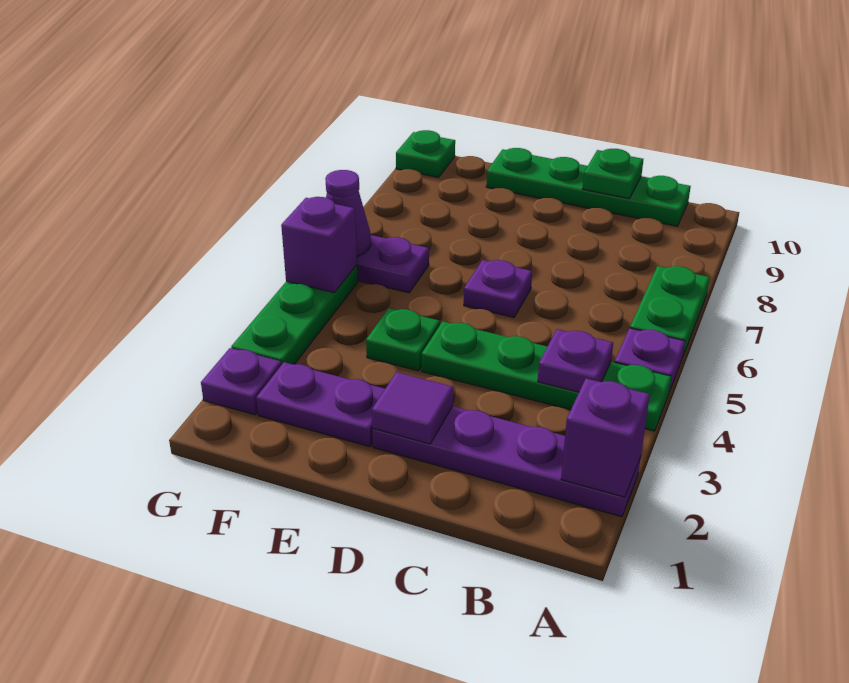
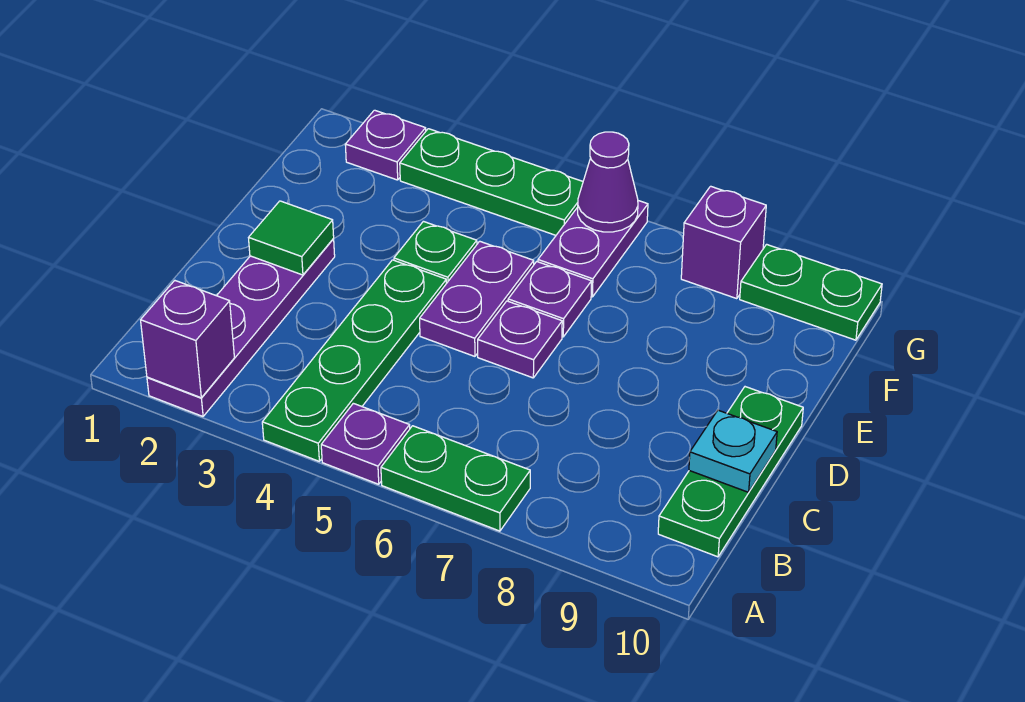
purple 1x1 plate [538,329,613,392] -> purple 1x1 plate moved to [508,262,592,337]
green 1x4 plate [486,148,691,226] -> green 1x3 plate [658,387,803,557]
green 1x1 plate [583,149,643,199] -> cyan 1x1 plate [689,410,777,492]
purple 1x1 tile [372,372,453,444] -> green 1x1 tile [249,201,334,275]
purple 1x2 plate [256,362,385,447] -> purple 1x2 plate moved to [420,241,534,356]
purple 1x1 brick [281,197,357,293] -> purple 1x1 brick moved to [681,186,766,299]
green 1x1 plate [396,130,455,177] -> green 1x2 plate [740,244,882,340]

